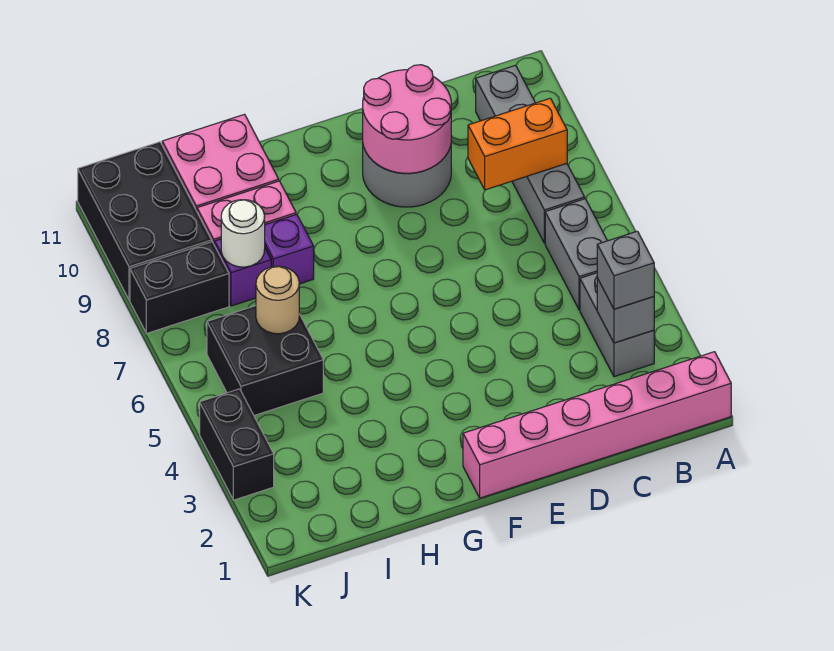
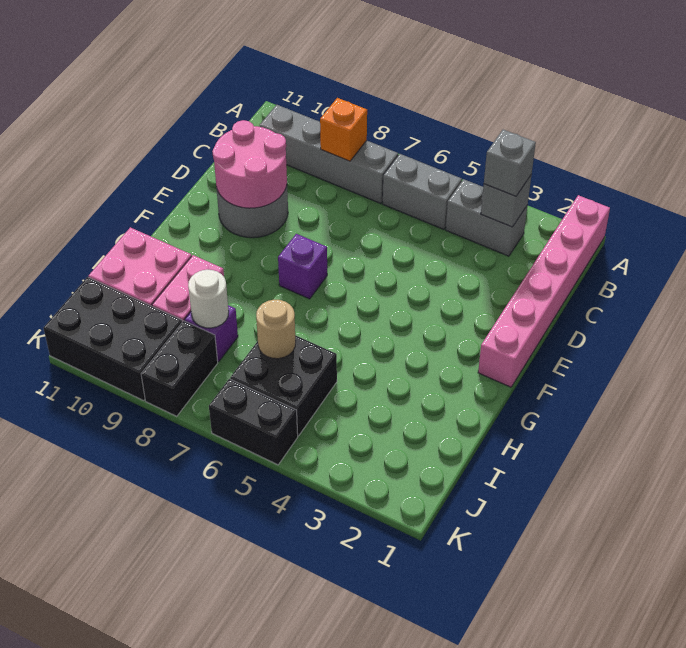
orange 1x2 brick [468,98,567,190] -> orange 1x1 brick [320,98,367,161]
purple 1x1 brick [265,214,314,284] -> purple 1x1 brick moved to [278,234,327,299]
black 1x2 brick [200,389,274,500] -> black 1x2 brick moved to [209,379,298,465]

